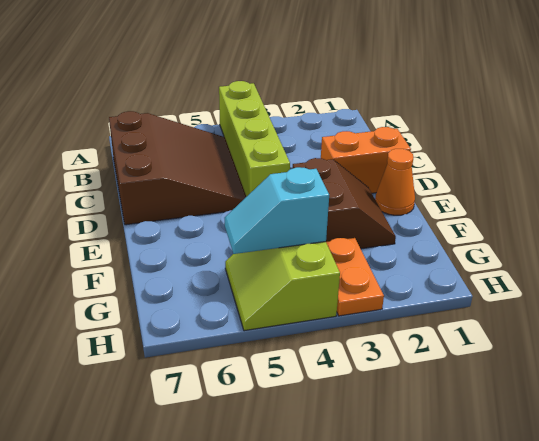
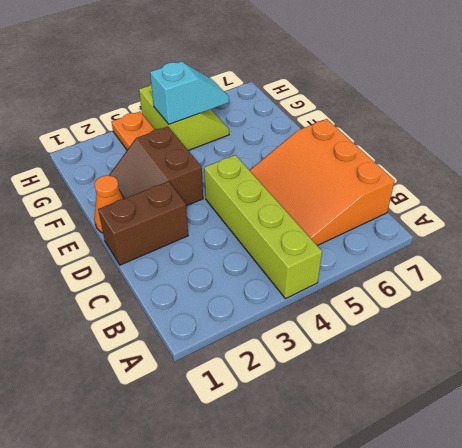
brown 3x3 slope [109,111,246,225] -> orange 3x3 slope [249,119,395,246]
orange 1x2 brick [321,127,411,193] -> brown 1x2 brick [98,181,188,265]

